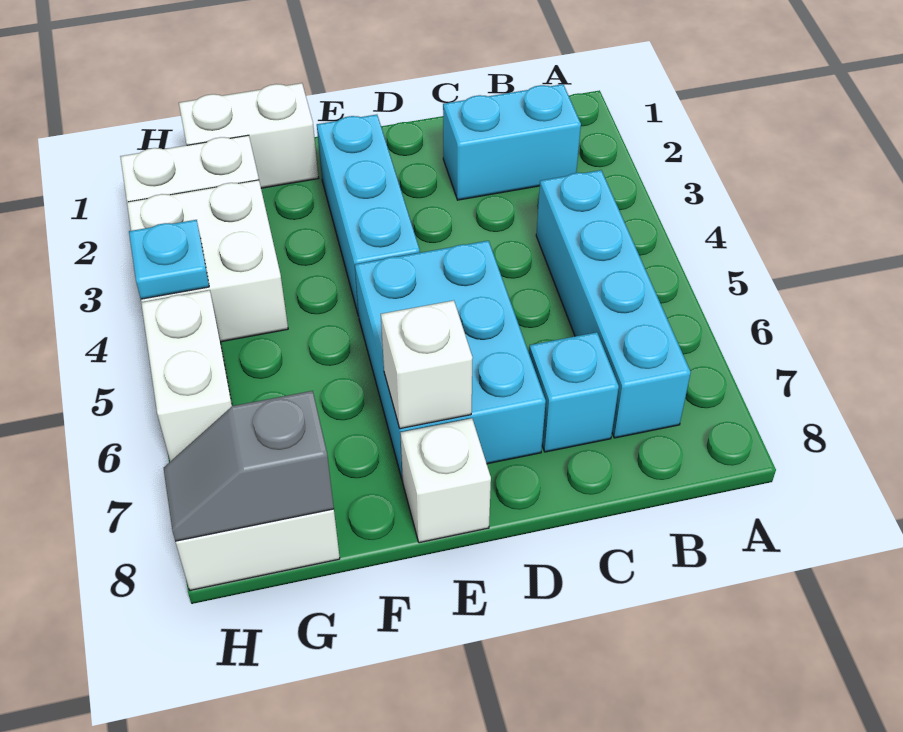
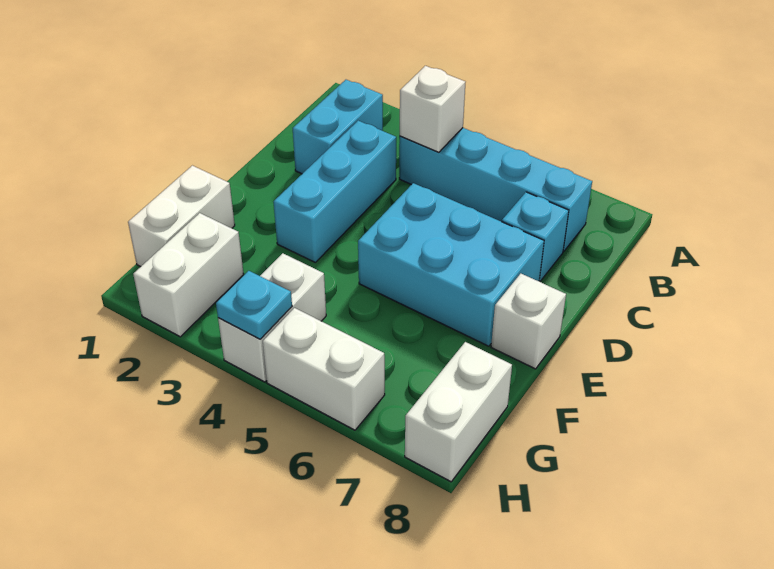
cyan 1x3 brick [317,115,420,316] -> cyan 1x3 brick turned to [274,121,396,262]
white 1x1 brick [381,300,473,429] -> white 1x1 brick moved to [400,66,465,152]
white 2x2 brick [127,180,288,342] -> white 1x2 brick [218,253,326,382]
grey 1x2 slope [164,391,334,541] -> none

